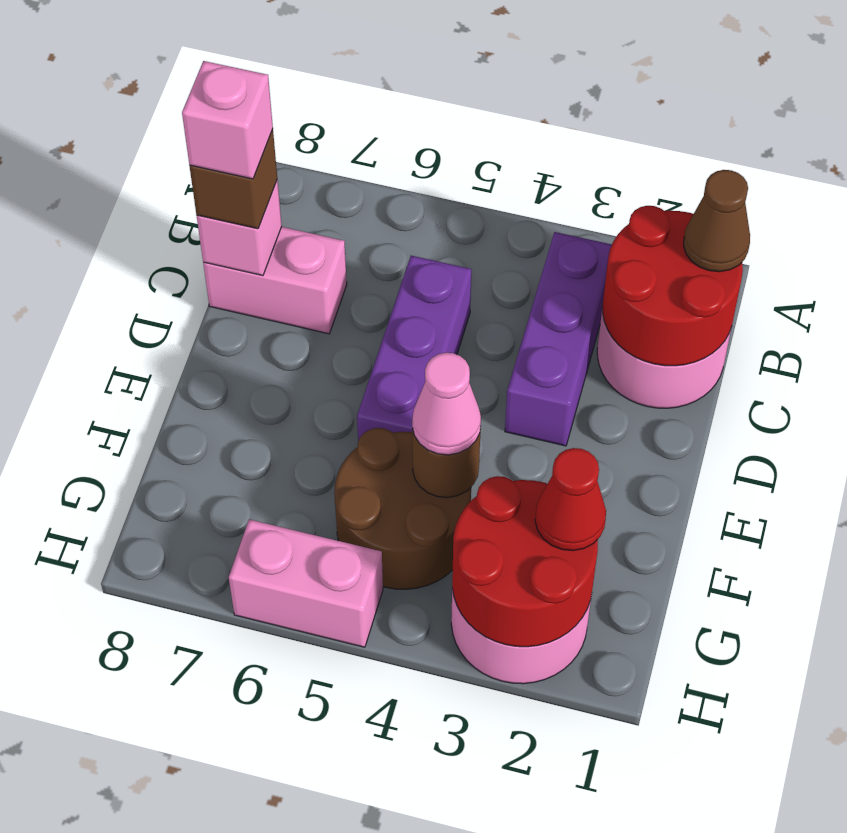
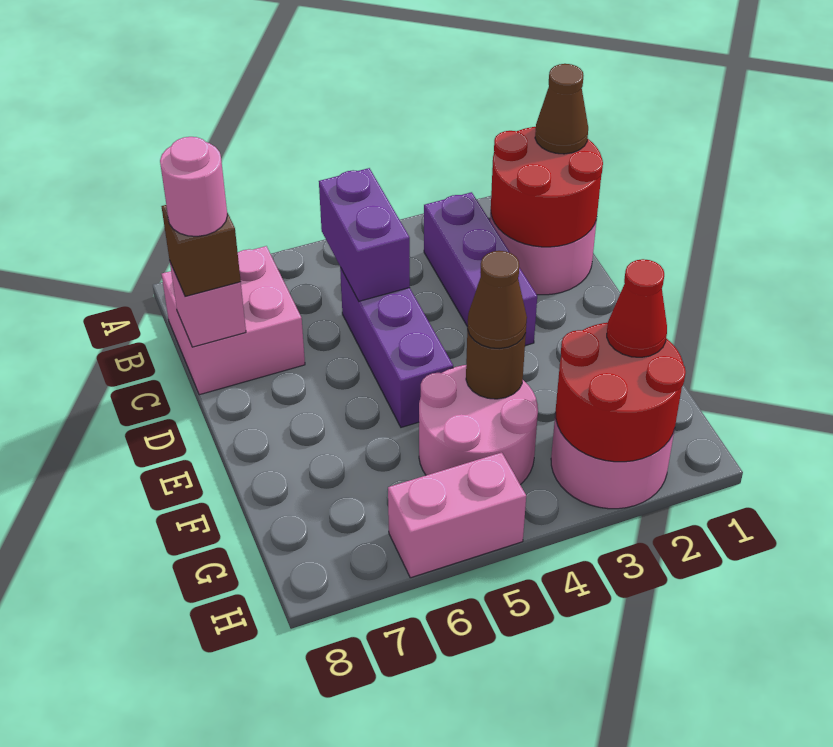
none -> purple 1x2 brick [319,168,410,301]
pink 1x2 brick [203,227,347,334] -> pink 2x2 brick [162,246,305,395]
pink 1x1 brick [182,61,273,179] -> pink 1x1 round brick [160,137,227,236]
brown 2x2 round brick [334,428,471,589] -> pink 2x2 round brick [419,365,538,485]
pink 1x1 cone [412,353,481,455] -> brown 1x1 cone [467,251,527,349]

